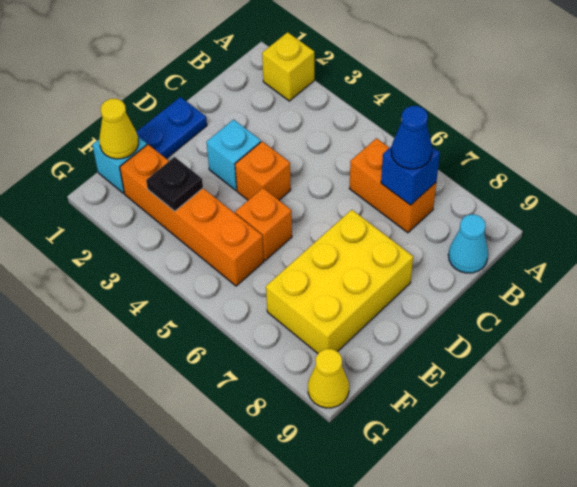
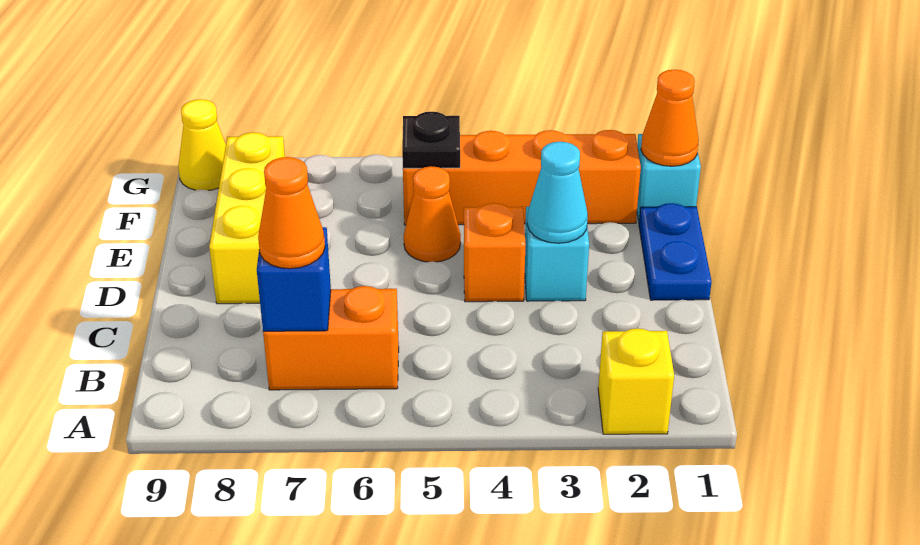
blue 1x1 cone [391,106,432,169] -> orange 1x1 cone [258,157,325,269]
cyan 1x1 cone [448,214,488,273] -> cyan 1x1 cone moved to [527,142,588,243]
yellow 2x3 brick [266,210,413,353] -> yellow 1x3 brick [209,132,285,304]
orange 1x1 brick [235,188,292,261] -> orange 1x1 cone [404,166,461,262]
yellow 1x1 cone [99,99,138,159] -> orange 1x1 cone [641,70,699,166]
black 1x1 plate [146,157,203,211] -> black 1x1 plate moved to [402,112,460,168]

